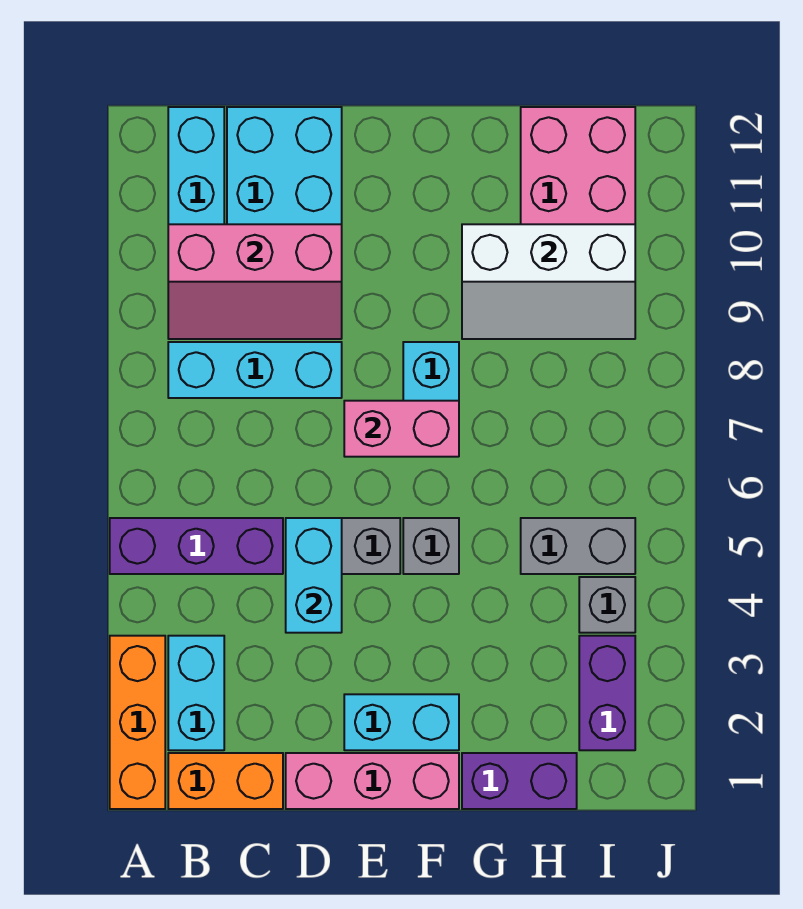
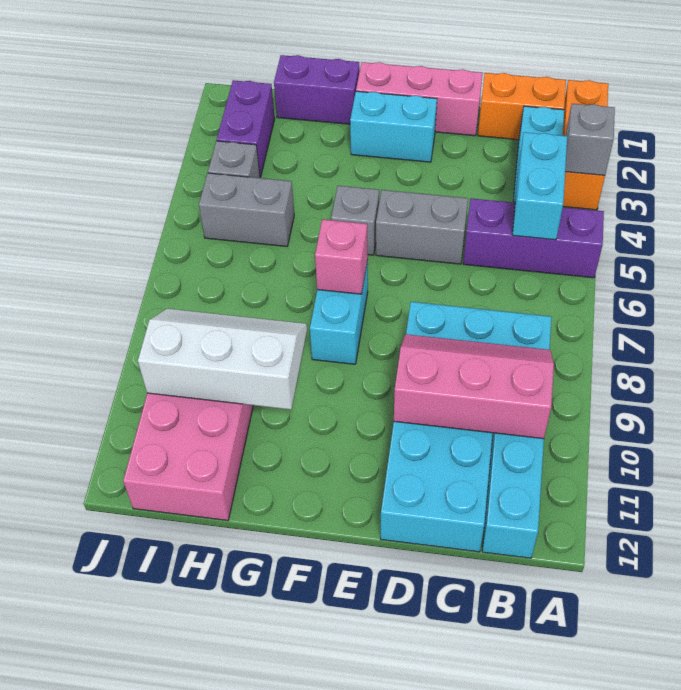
none -> grey 1x1 brick [565,104,615,175]
cyan 1x2 brick [286,518,342,633] -> cyan 1x2 brick moved to [512,132,567,240]
pink 1x2 brick [344,401,459,457] -> pink 1x1 brick [315,219,368,294]

